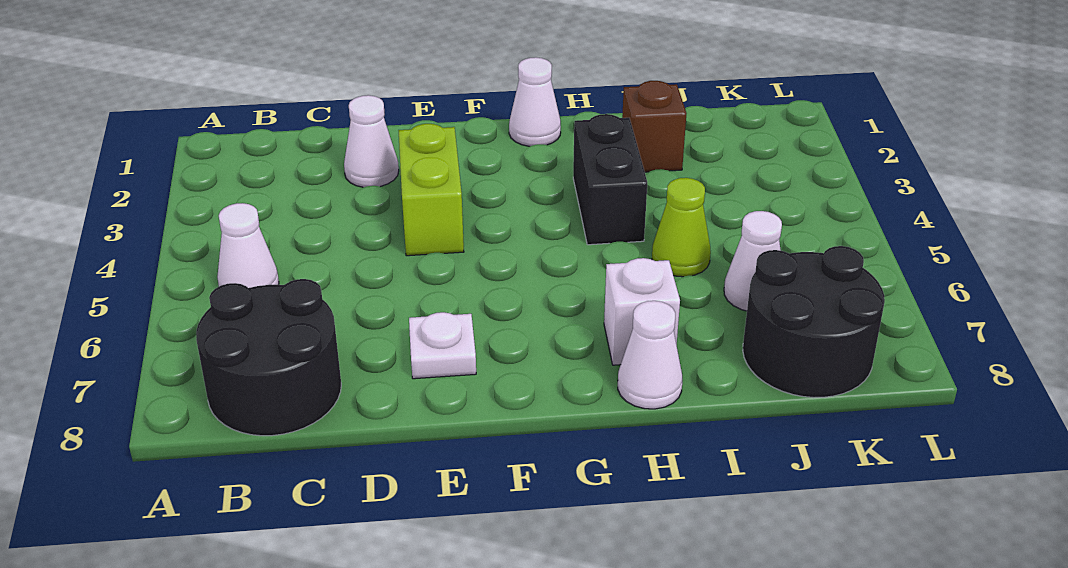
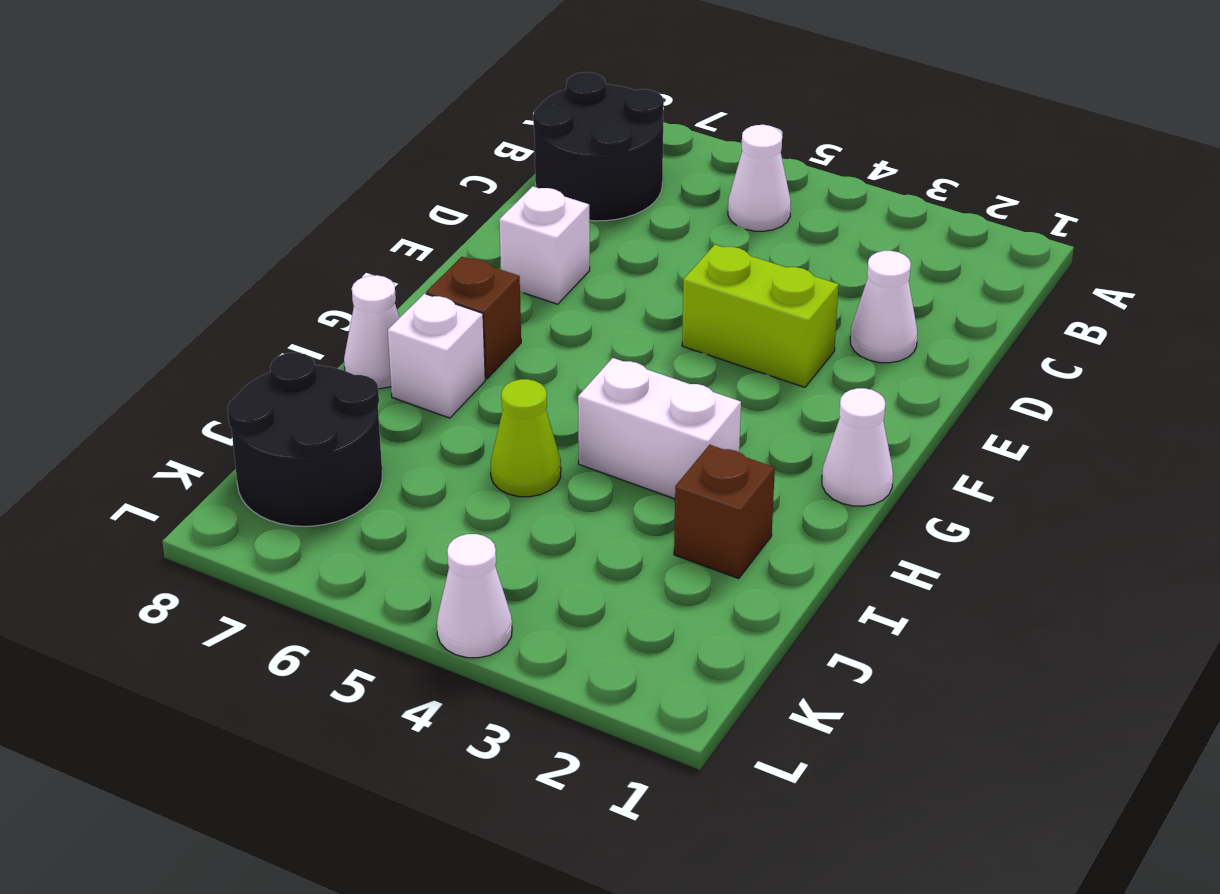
white 1x1 plate [409,312,476,379] -> white 1x1 brick [499,186,590,304]
none -> brown 1x1 brick [426,257,521,379]
black 1x2 brick [573,114,647,245] -> white 1x2 brick [578,358,741,499]
white 1x1 cone [724,211,782,311] -> white 1x1 cone moved to [437,534,512,658]

